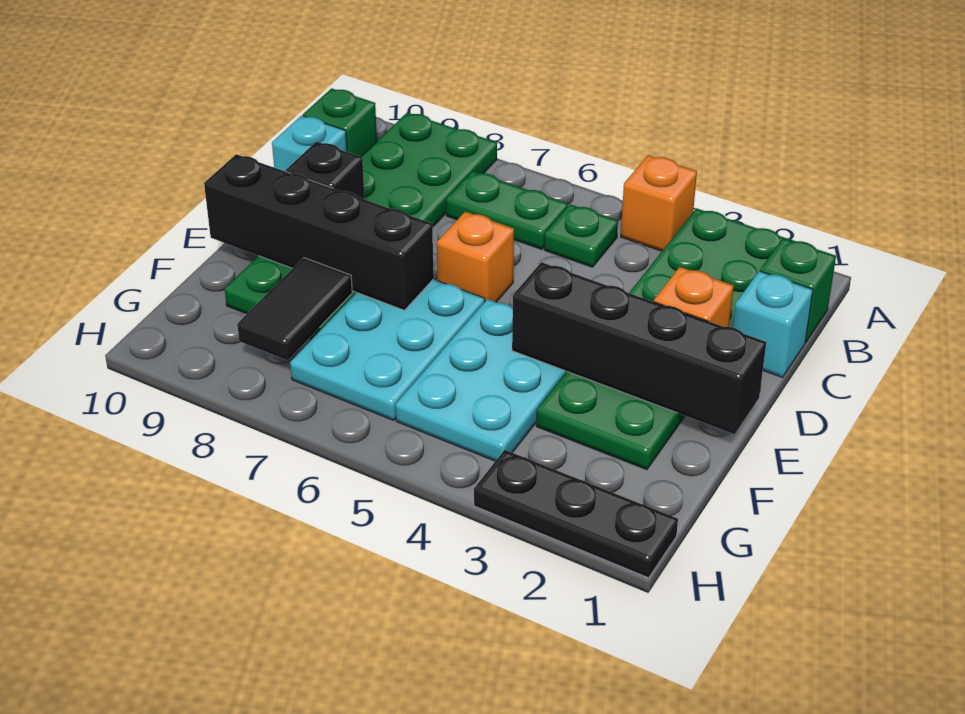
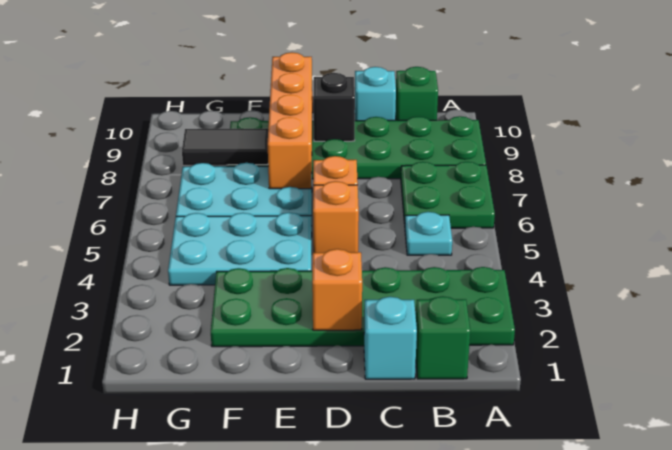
orange 1x1 brick [621,155,697,251] -> orange 1x1 brick moved to [313,181,359,253]
green 1x1 plate [544,204,618,267] -> cyan 1x1 plate [405,212,452,255]
green 1x2 plate [446,171,568,249] -> green 2x2 plate [401,162,495,228]
black 1x4 brick [512,262,766,434] -> none
black 1x4 brick [204,154,434,310] -> orange 1x4 brick [268,52,312,189]
black 1x3 plate [474,450,678,578] -> none

